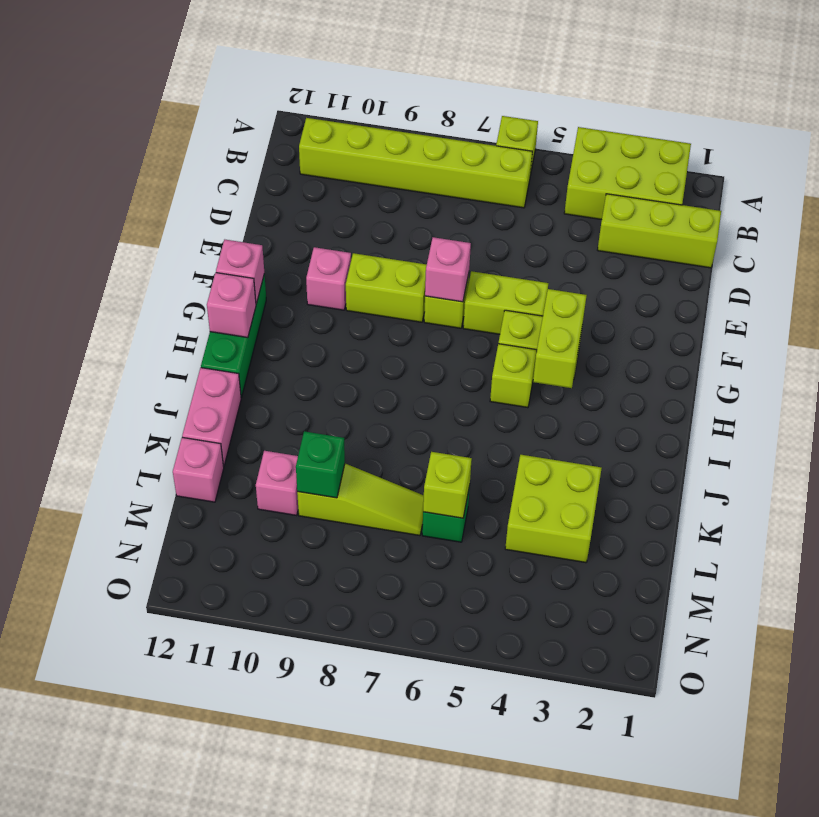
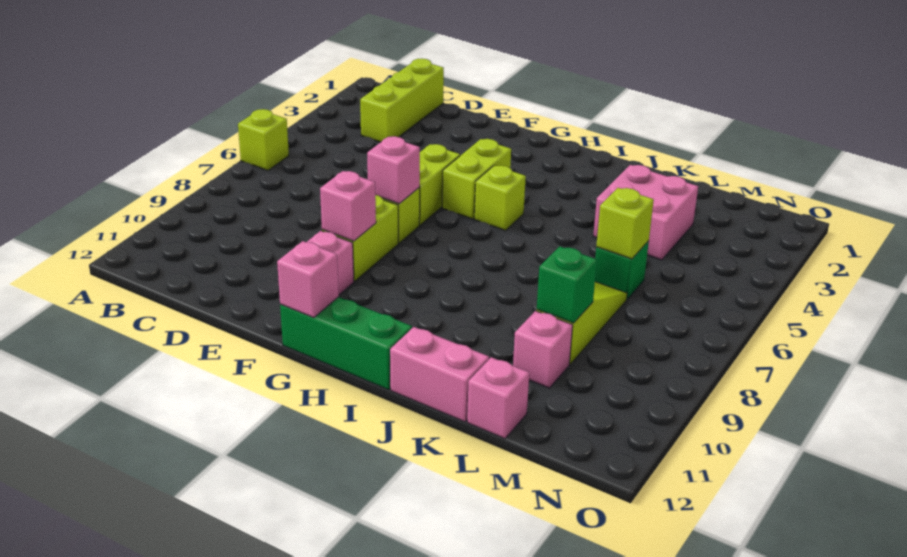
lime 2x3 brick [564,127,691,220] -> none
lime 1x6 brick [299,118,532,208] -> none
lime 1x2 brick [533,289,587,388] -> none
pink 1x1 brick [207,273,256,338] -> pink 1x1 brick moved to [320,171,376,241]
lime 2x2 brick [505,455,602,563] -> pink 2x2 brick [593,165,698,260]

